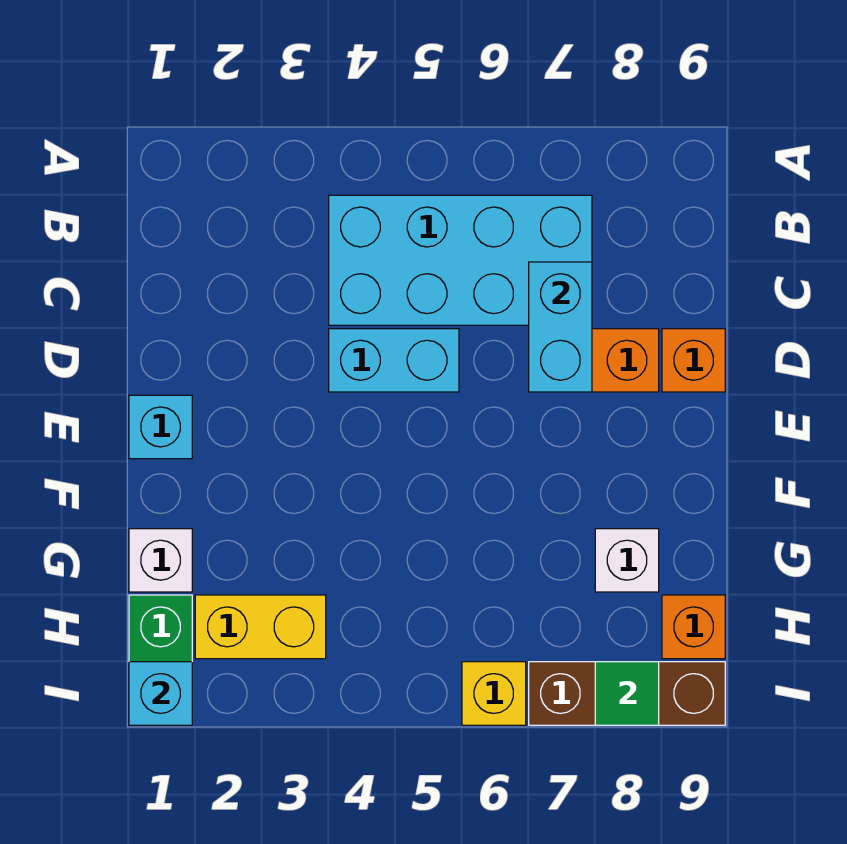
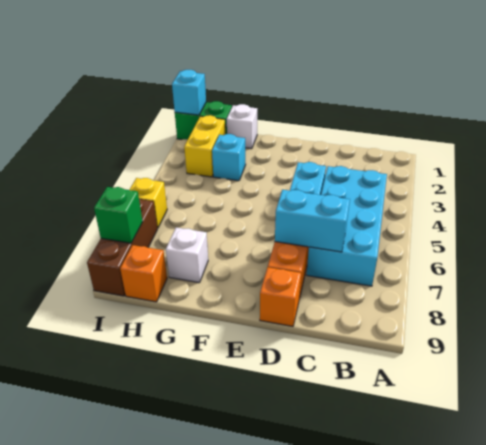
cyan 1x1 brick [129,395,192,459] -> cyan 1x1 brick moved to [212,134,246,181]
green 1x1 tile [595,662,659,725] -> green 1x1 brick [94,187,143,243]

